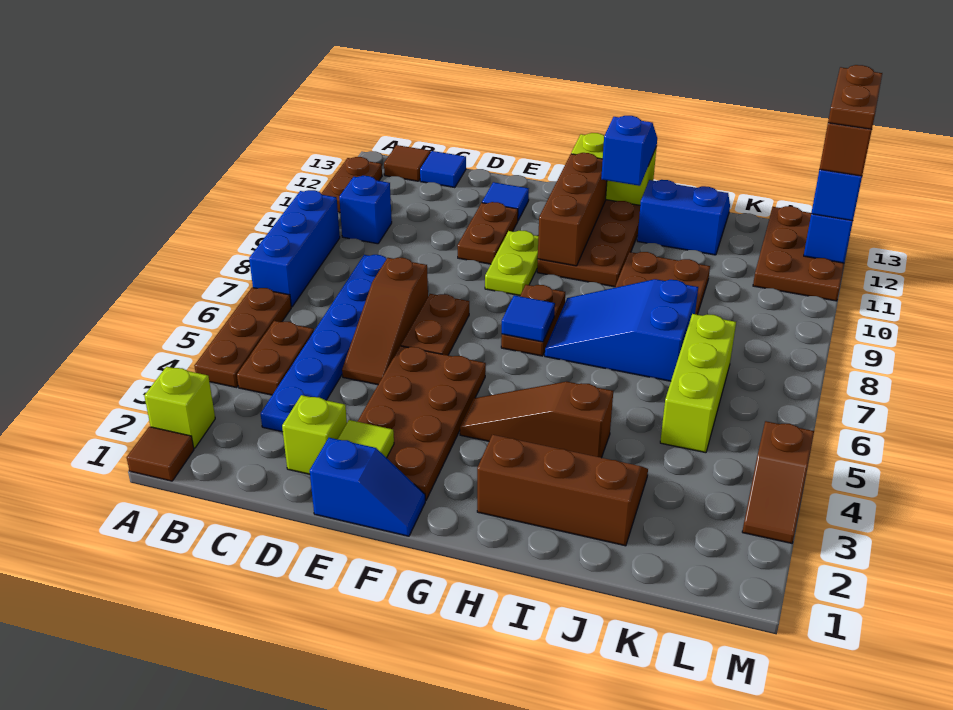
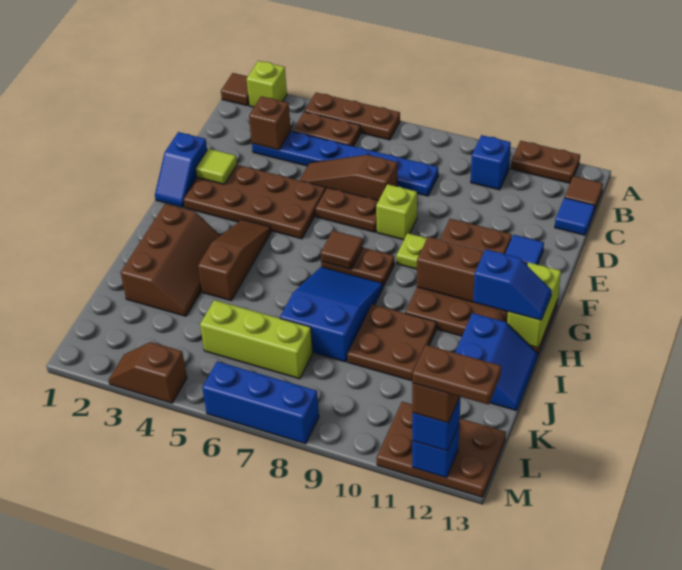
blue 1x3 brick [249,190,340,307] -> blue 1x3 brick moved to [202,361,319,444]
none -> brown 1x1 brick [249,96,291,150]
lime 1x1 brick [282,395,347,474] -> lime 1x1 brick moved to [376,184,417,240]
blue 1x1 tile [502,295,555,342] -> brown 1x1 tile [321,231,363,269]

